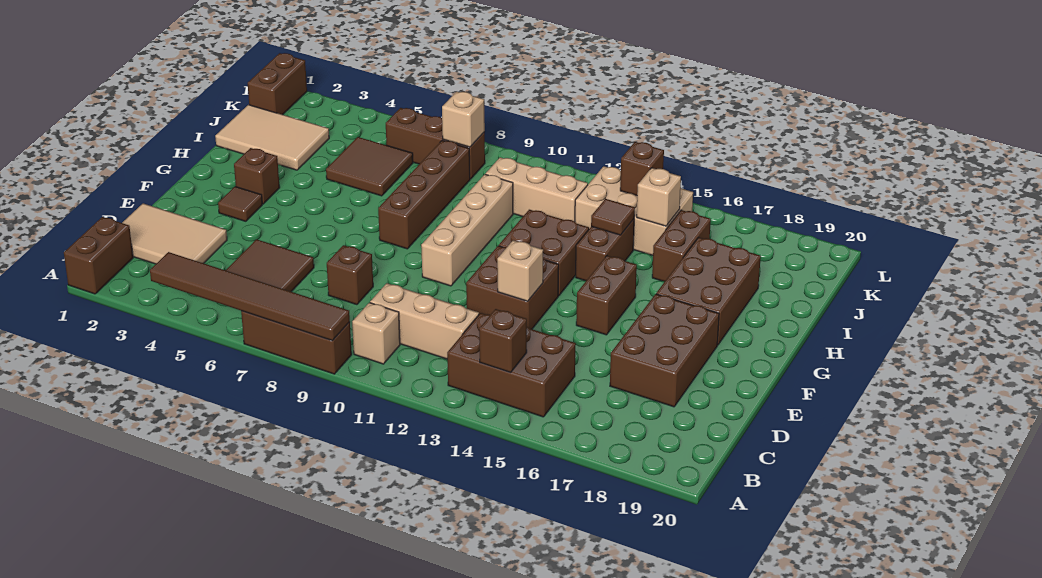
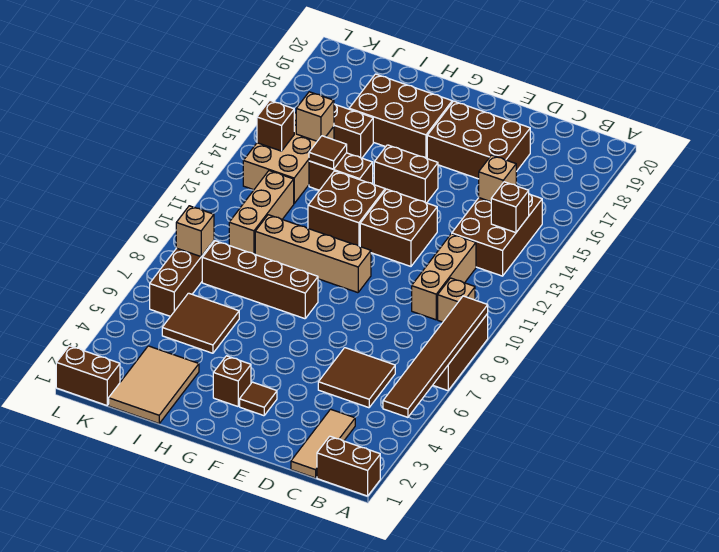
tan 2x3 tile [122,203,227,264] -> tan 1x3 tile [291,409,355,478]
brown 1x1 brick [327,245,373,305] -> none
tan 1x1 brick [497,240,543,301] -> tan 1x1 brick moved to [479,155,516,202]

